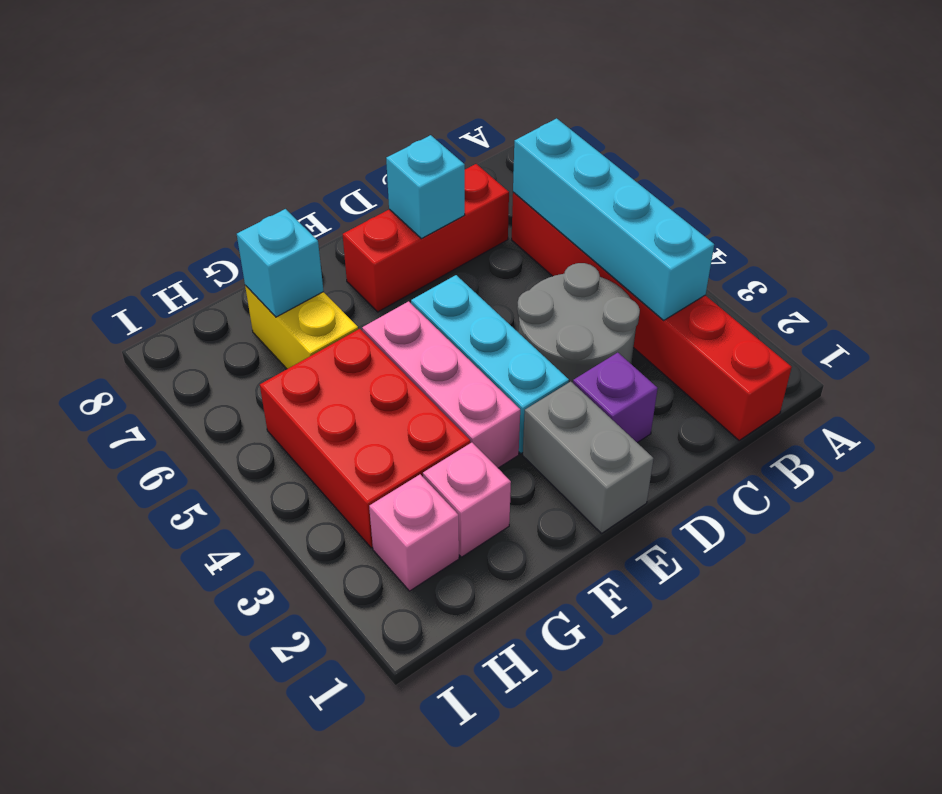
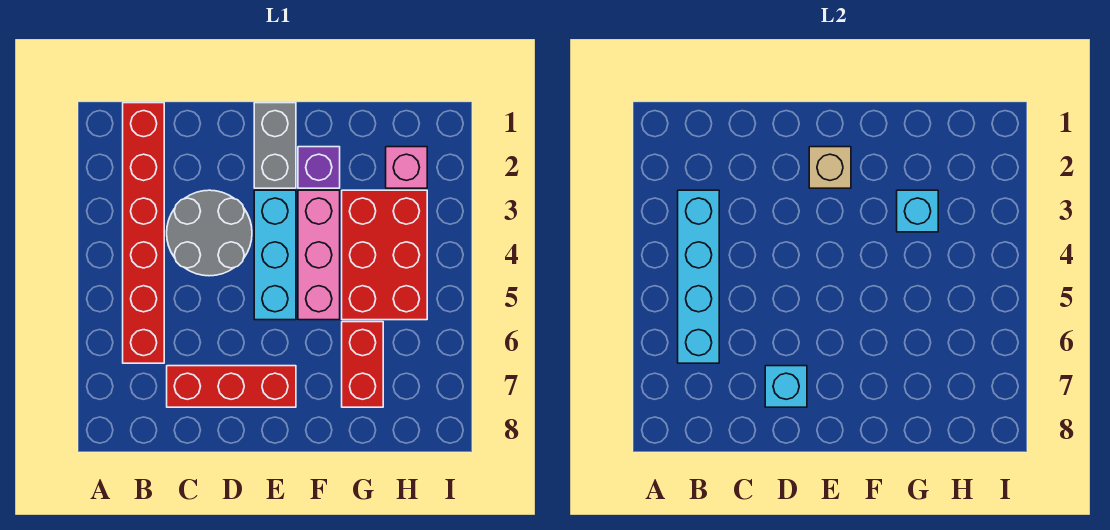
purple 1x1 brick [573,353,658,443] -> purple 1x1 brick moved to [298,147,340,188]
none -> tan 1x1 brick [809,147,851,188]
pink 1x1 brick [423,443,511,557] -> none
yellow 1x2 brick [245,285,358,369] -> red 1x2 brick [342,322,383,407]
cyan 1x1 brick [237,209,324,317] -> cyan 1x1 brick moved to [897,190,938,232]

